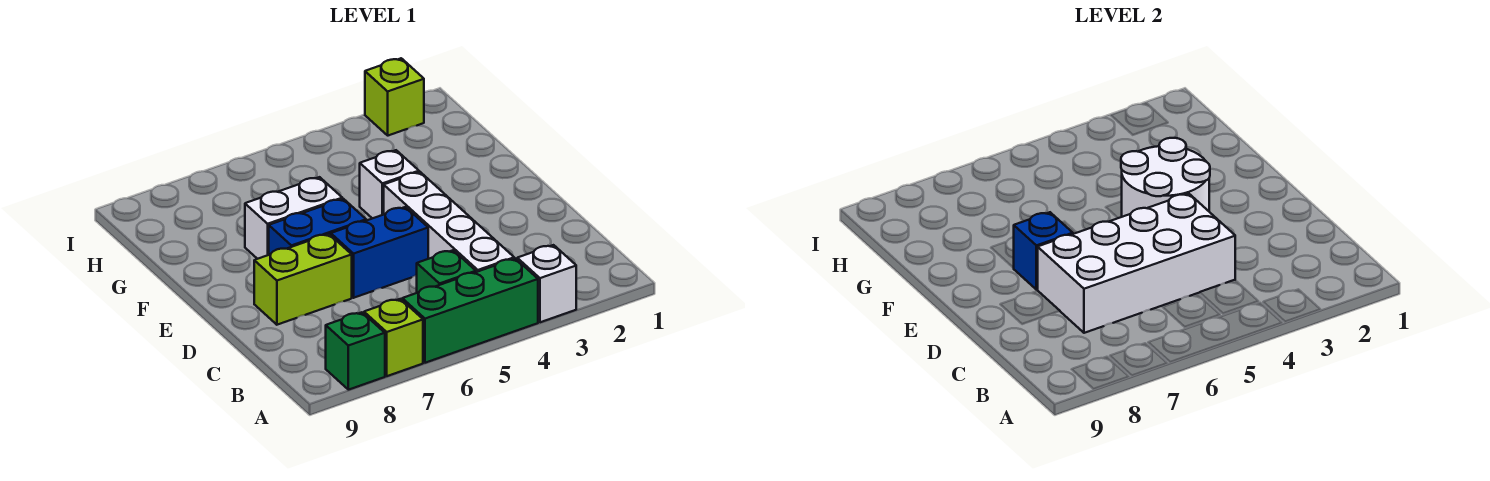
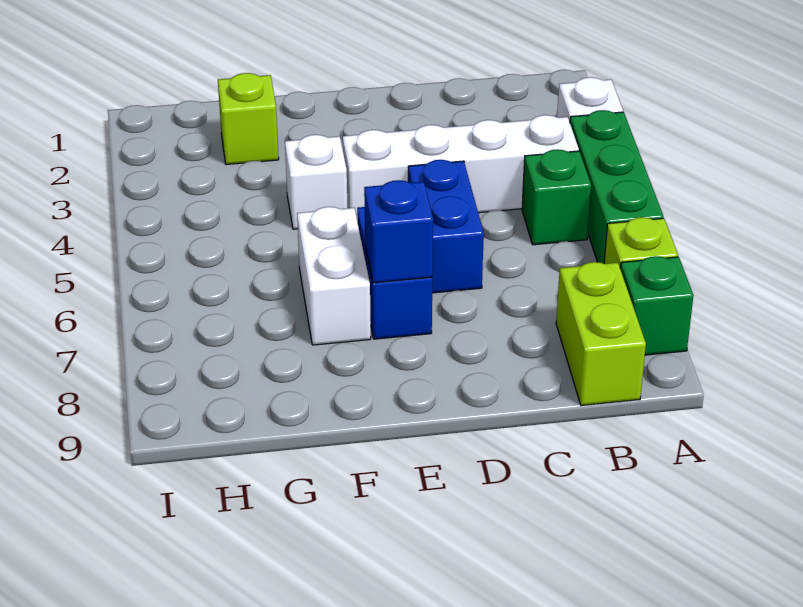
white 2x4 brick [1038,194,1235,333] -> none
lime 1x2 brick [254,234,352,325] -> lime 1x2 brick moved to [556,262,646,406]
white 2x2 round brick [1121,138,1210,217] -> none
lime 1x1 brick [365,58,424,136] -> lime 1x1 brick moved to [218,73,279,165]

